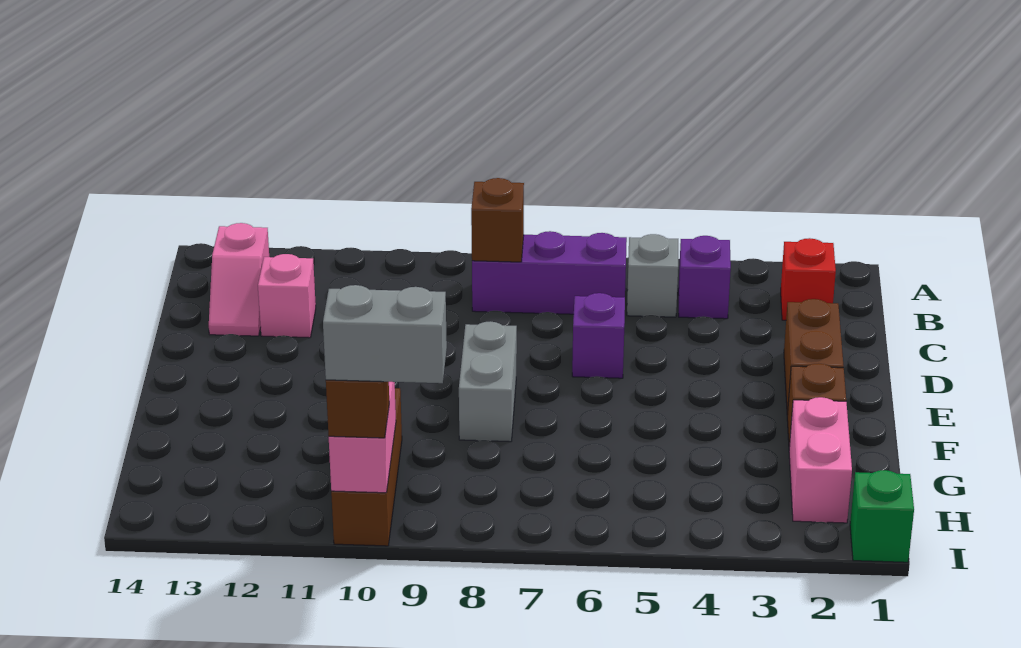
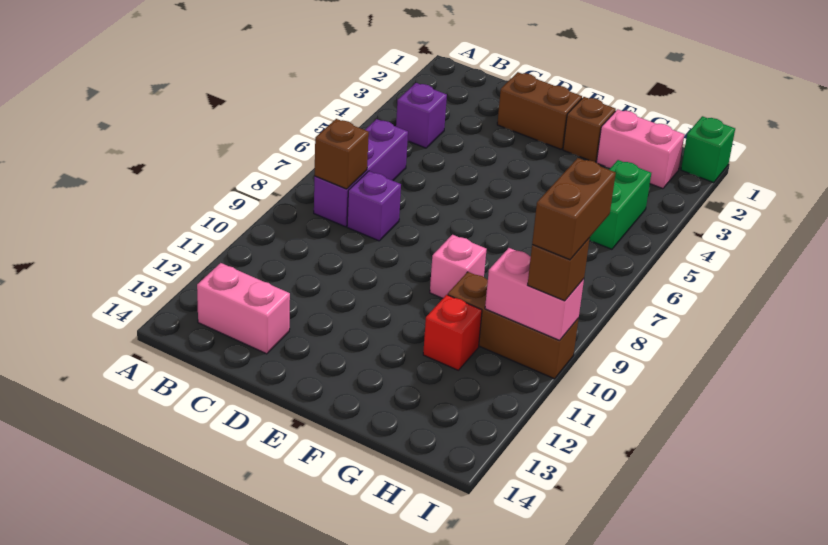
red 1x1 brick [781,238,836,320] -> red 1x1 brick moved to [423,295,482,370]
grey 1x1 brick [627,234,678,317] -> none
pink 1x2 slope [209,223,269,336] -> pink 1x2 brick [197,263,290,354]
pink 1x1 brick [258,254,316,338] -> pink 1x1 brick moved to [430,235,487,298]
purple 1x1 brick [572,293,625,378] -> purple 1x1 brick moved to [347,171,401,241]
grey 1x2 brick [459,321,517,442] -> none
none -> green 1x2 brick [589,160,651,249]
grey 1x2 brick [323,285,447,383] -> brown 1x2 brick [532,158,616,260]

